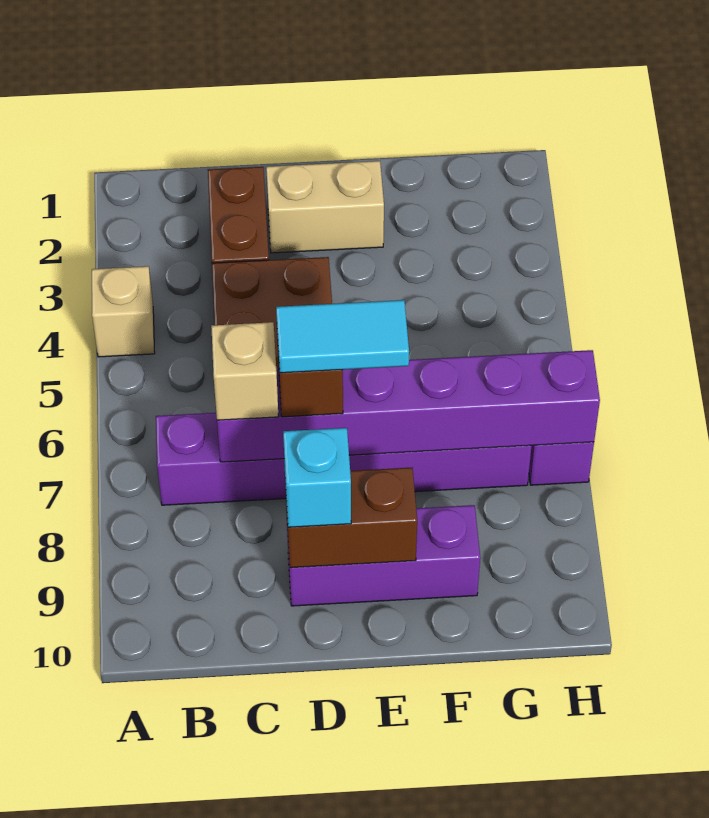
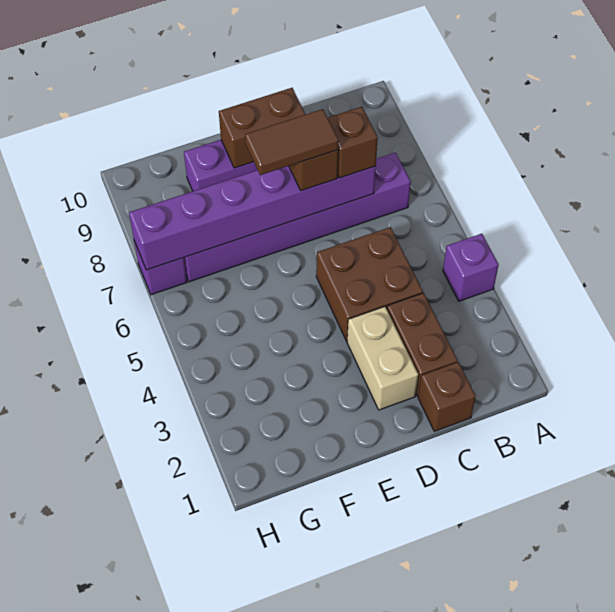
tan 1x1 brick [92,266,155,357] -> purple 1x1 brick [443,234,499,301]
none -> brown 1x1 brick [418,362,476,431]
tan 1x1 brick [211,322,278,420] -> brown 1x1 brick [328,107,378,178]
tan 1x2 brick [266,161,384,253] -> tan 1x2 brick turned to [347,306,418,410]
cyan 1x2 tile [276,300,409,373] -> brown 1x2 tile [245,109,339,175]
cyan 1x1 brick [283,428,351,527] -> none

